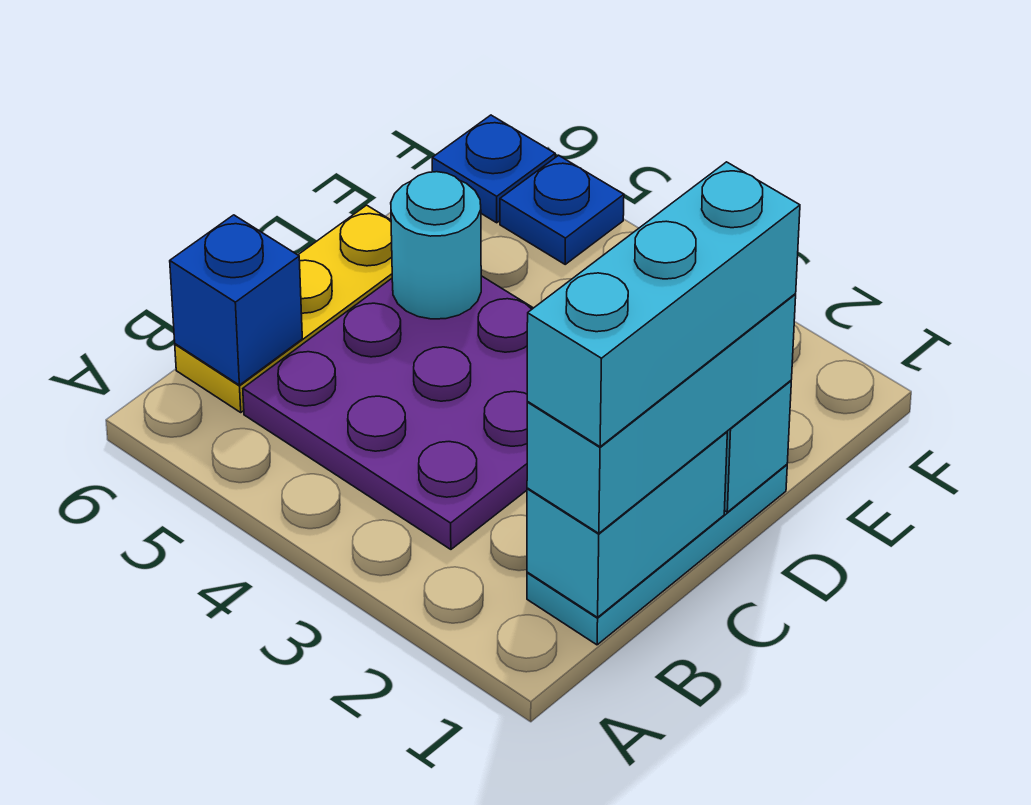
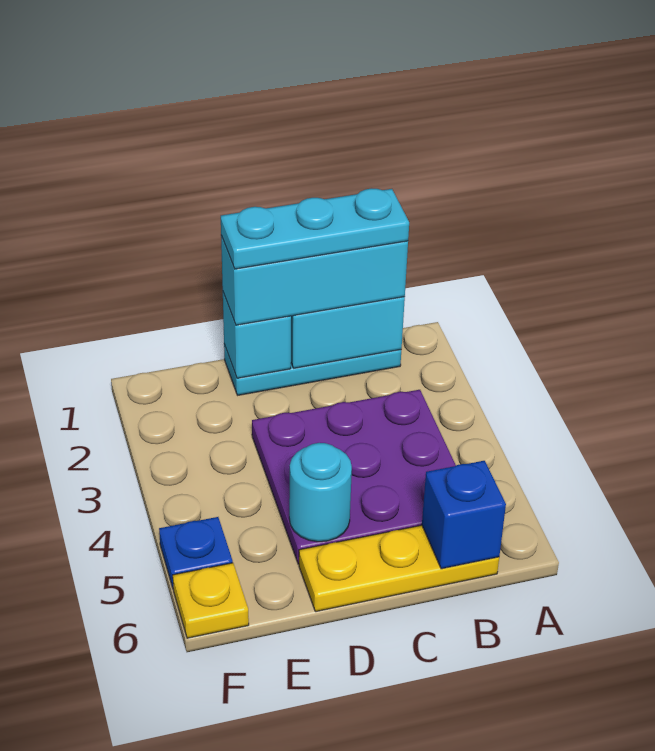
cyan 1x3 brick [527,162,800,447] -> cyan 1x3 plate [221,188,409,269]
blue 1x1 plate [432,115,555,223] -> yellow 1x1 plate [173,563,249,638]

